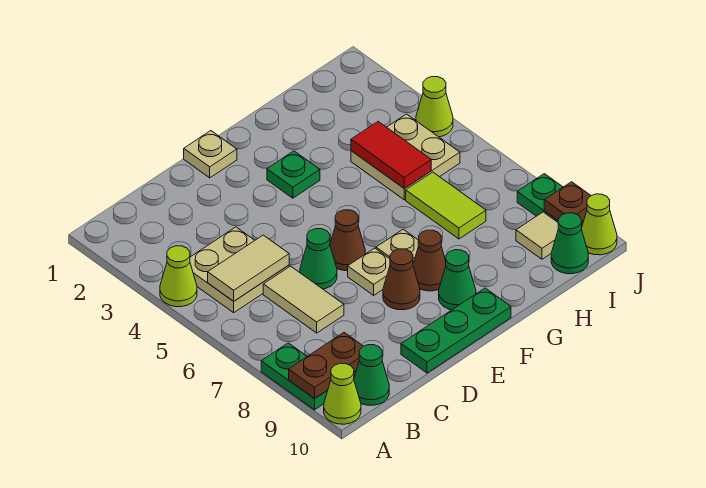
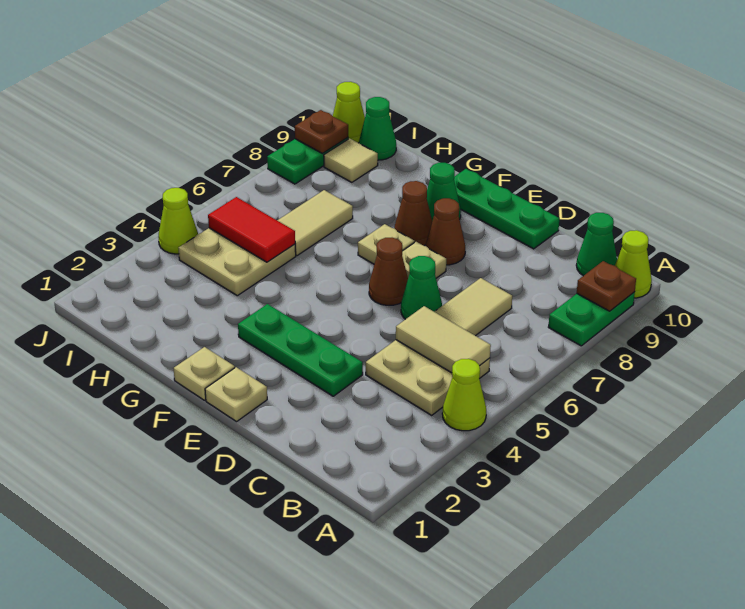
brown 1x2 plate [289,333,363,399] -> brown 1x1 plate [577,261,636,311]
none -> tan 1x1 plate [173,347,235,400]
green 1x1 plate [267,151,320,198] -> green 1x3 plate [238,304,363,396]
red 1x2 tile [351,122,431,188] -> red 1x2 tile turned to [208,197,295,262]
lime 1x2 tile [406,172,486,239] -> tan 1x2 tile [277,190,353,256]

